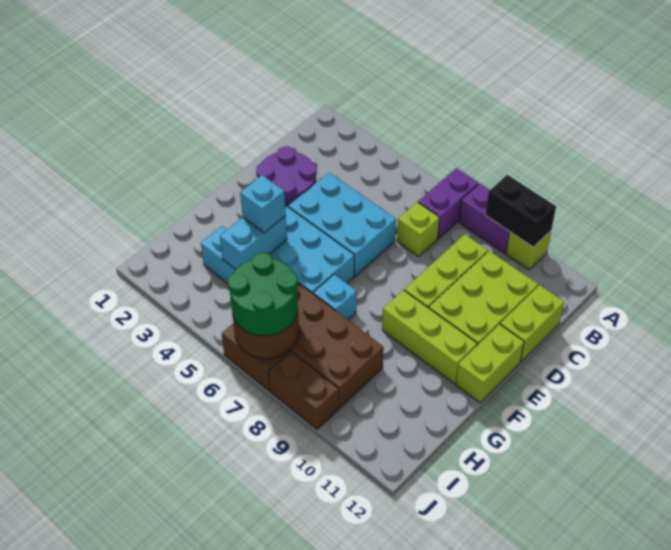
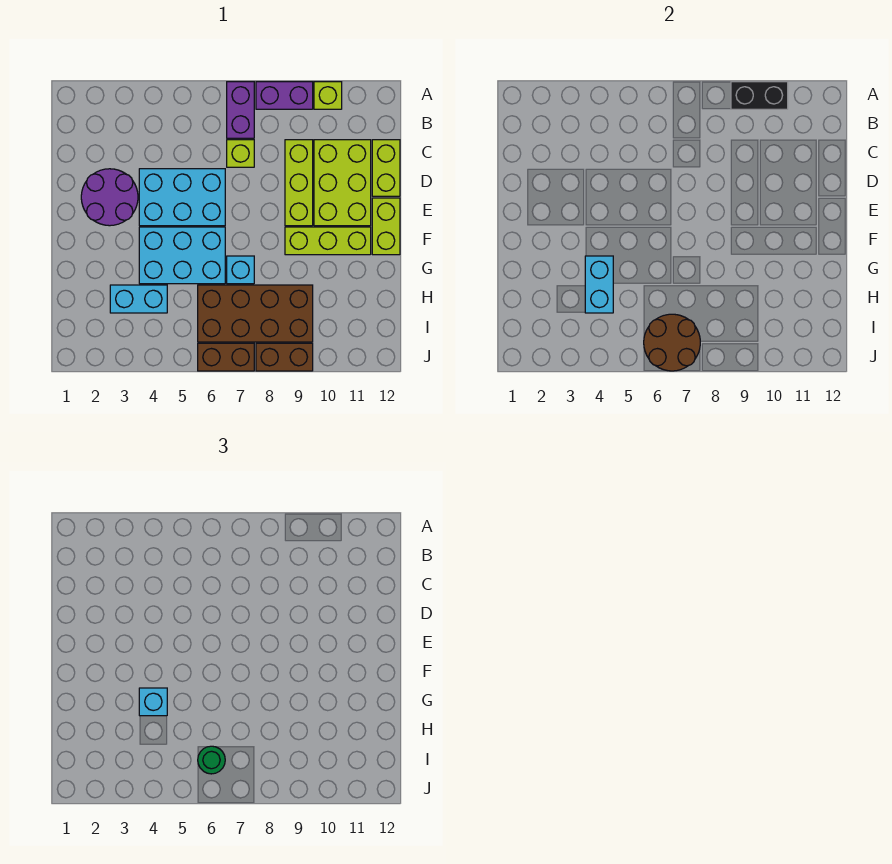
green 2x2 round brick [228,253,298,336] -> green 1x1 round brick [198,746,225,774]

